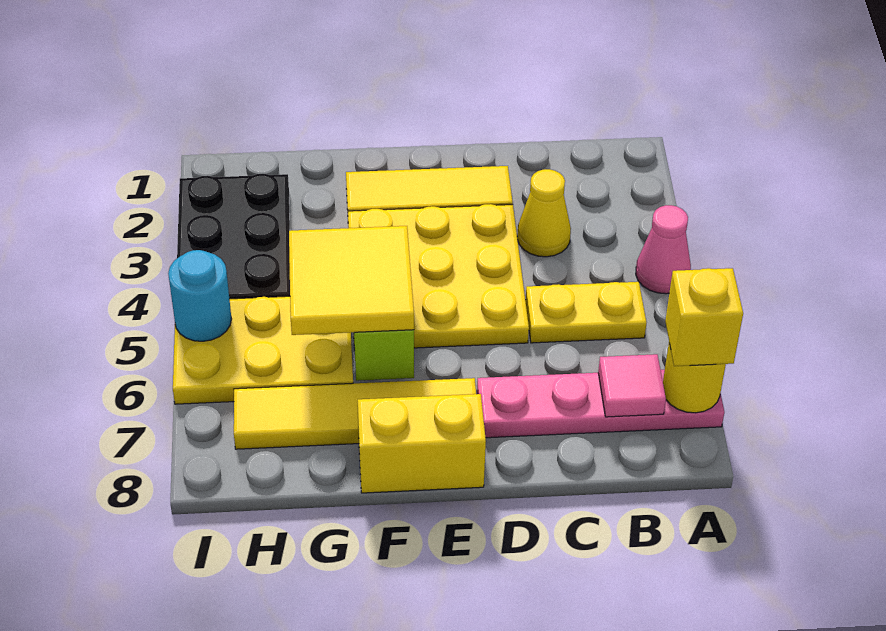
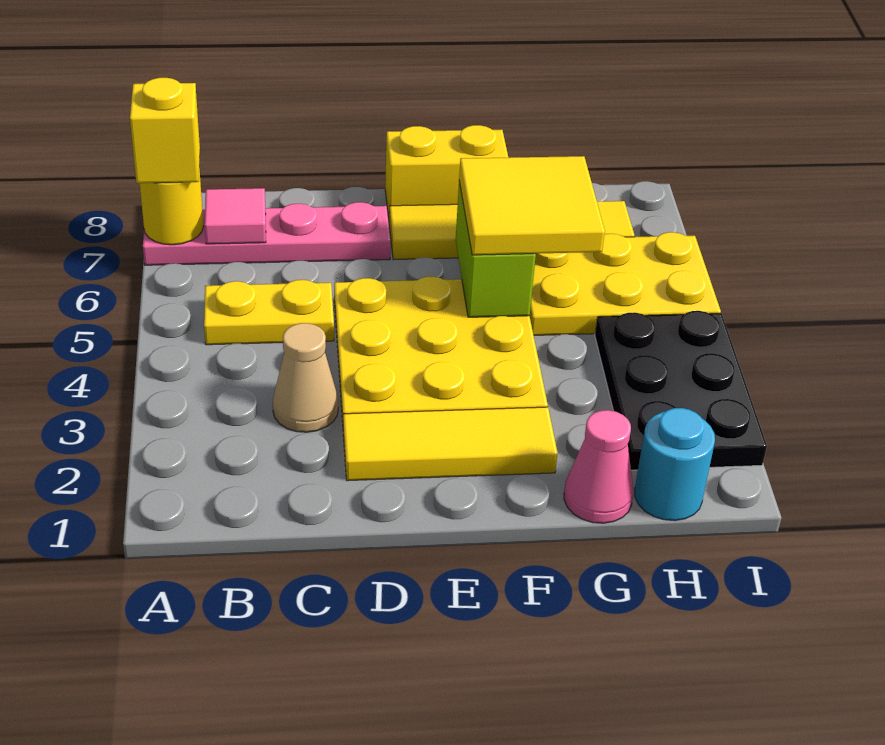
pink 1x1 cone [636,205,691,294] -> pink 1x1 cone moved to [564,410,633,523]
yellow 1x1 cone [517,169,571,257] -> tan 1x1 cone [273,323,338,432]
cyan 1x1 round brick [168,250,231,341] -> cyan 1x1 round brick moved to [635,408,715,521]

